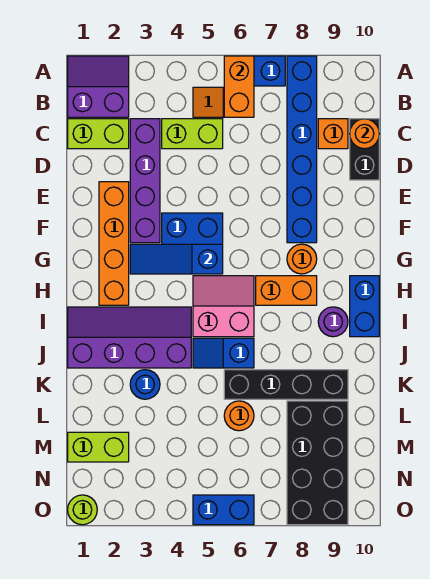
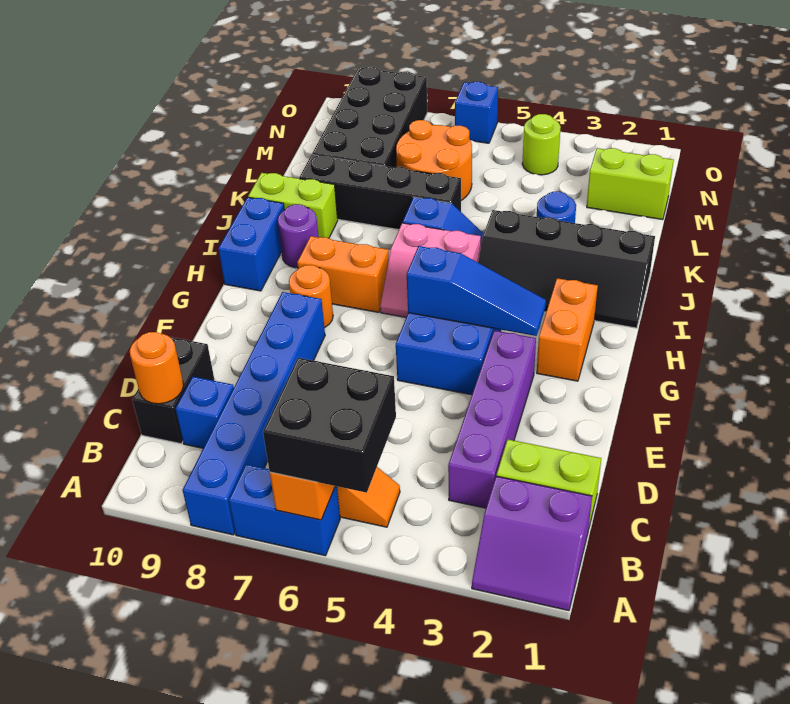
none -> black 2x2 brick [263,358,396,493]
lime 1x2 brick [162,119,223,149] -> lime 1x2 brick moved to [248,173,338,238]
orange 1x1 brick [318,119,348,149] -> blue 1x1 brick [175,377,234,448]
orange 1x4 brick [99,182,129,305] -> orange 1x2 brick [537,278,598,381]
purple 2x4 slope [68,307,191,368] -> black 2x4 slope [478,210,655,328]
orange 1x1 round brick [224,401,254,431] -> orange 2x2 round brick [396,120,472,200]
lime 1x1 round brick [68,495,97,525] -> lime 1x1 round brick moved to [522,114,561,175]
blue 1x2 brick [193,495,254,525] -> blue 1x1 brick [455,82,498,143]

